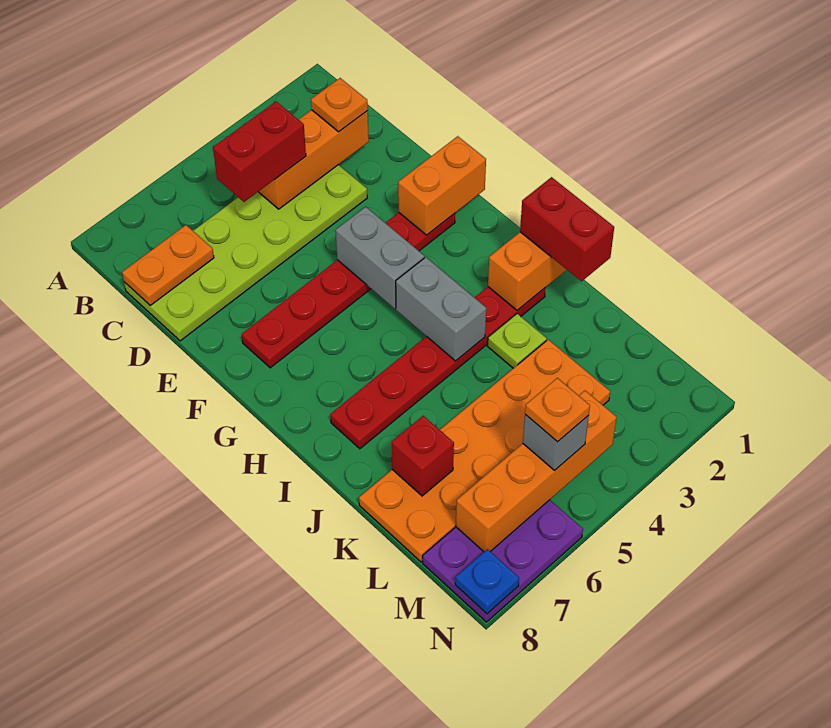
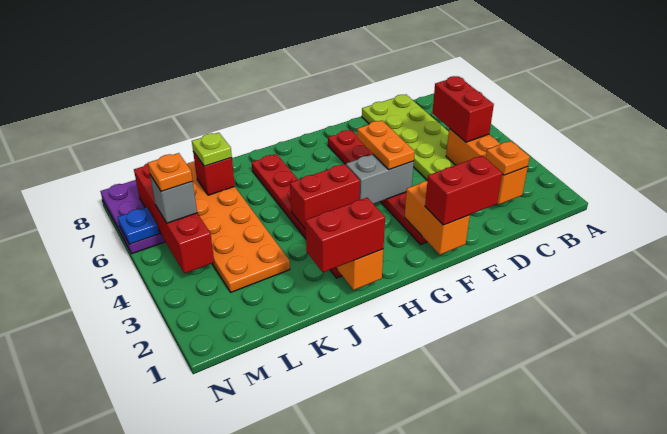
orange 1x2 plate [122,225,214,305] -> orange 1x2 plate moved to [357,121,415,170]
none -> red 1x2 brick [425,156,502,225]
grey 1x2 brick [396,257,486,361] -> red 1x2 brick [290,164,360,229]
lime 1x1 plate [488,314,547,368] -> lime 1x1 plate moved to [192,133,232,166]
orange 1x4 brick [456,391,617,552] -> red 1x4 brick [134,163,214,273]
blue 1x1 plate [455,549,519,614] -> blue 1x1 plate moved to [118,207,159,244]

